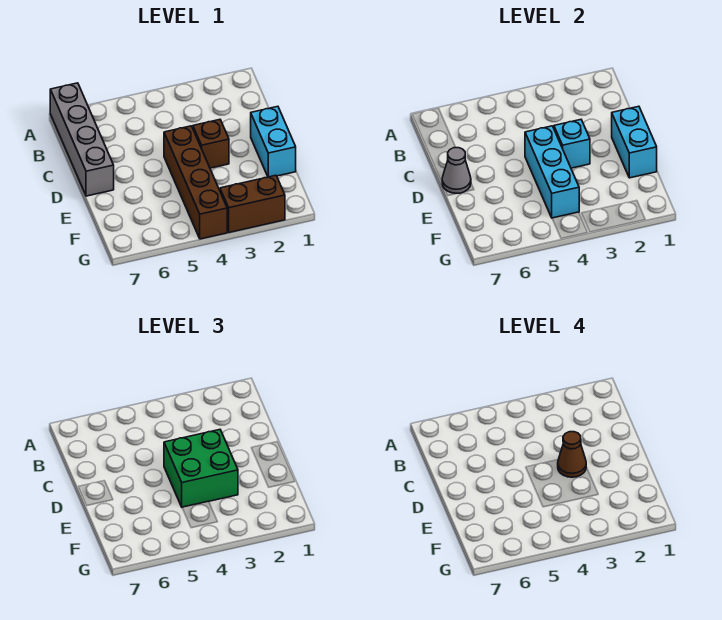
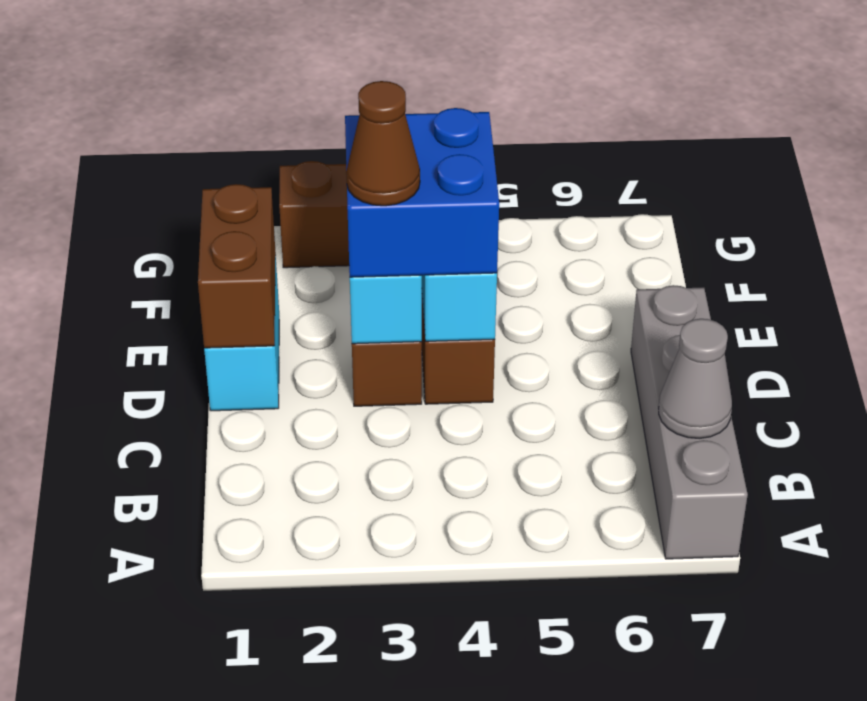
cyan 1x2 brick [612,106,657,178] -> brown 1x2 brick [198,184,276,348]
green 2x2 brick [164,430,238,507] -> blue 2x2 brick [345,108,499,277]
grey 1x1 cone [442,148,471,193] -> grey 1x1 cone moved to [659,319,732,438]

